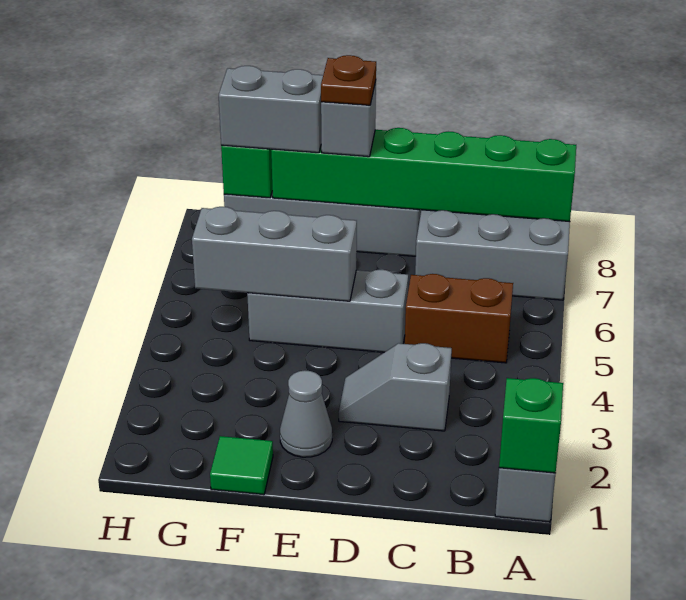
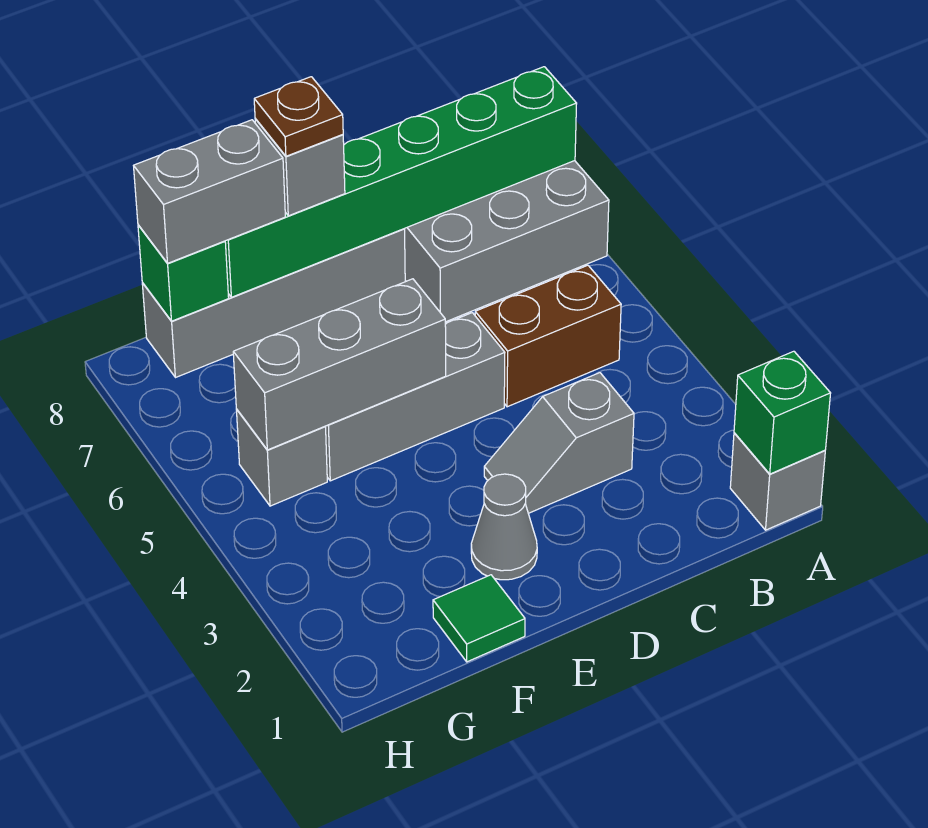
none -> grey 1x1 brick [236,409,327,506]

